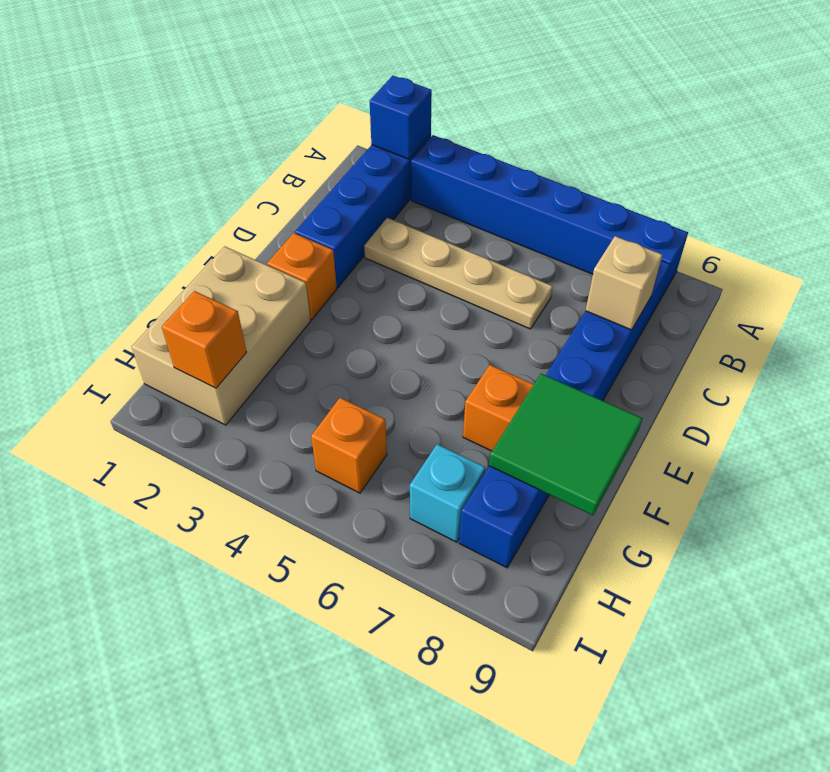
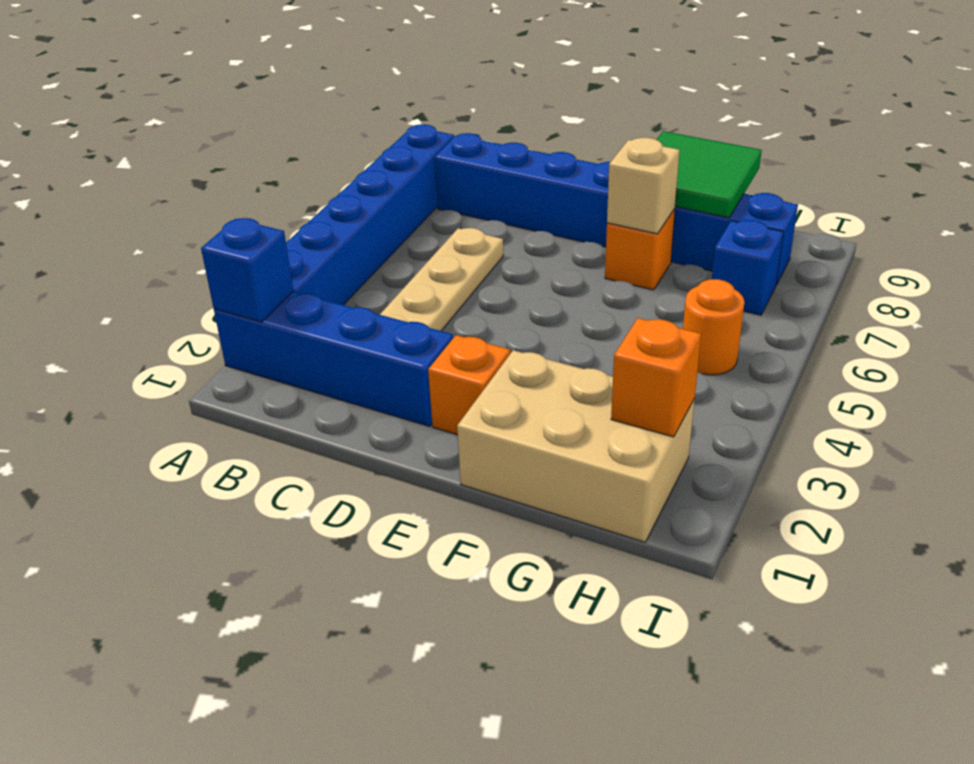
tan 1x1 brick [586,236,662,330] -> tan 1x1 brick moved to [607,138,679,234]
orange 1x1 brick [311,398,387,493] -> orange 1x1 round brick [683,279,745,375]
cyan 1x1 brick [410,444,485,542] -> blue 1x1 brick [712,220,783,315]

